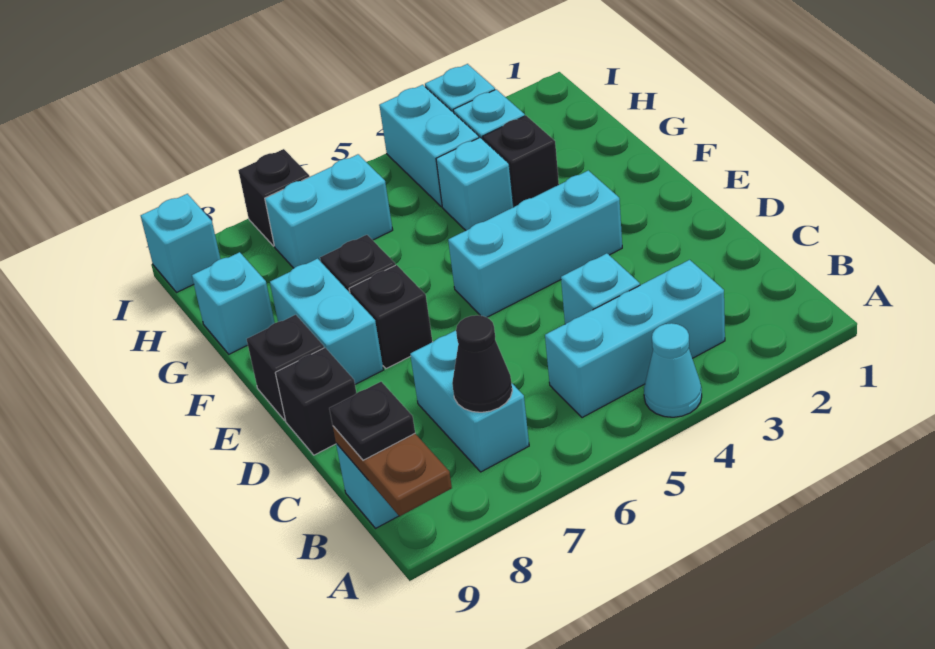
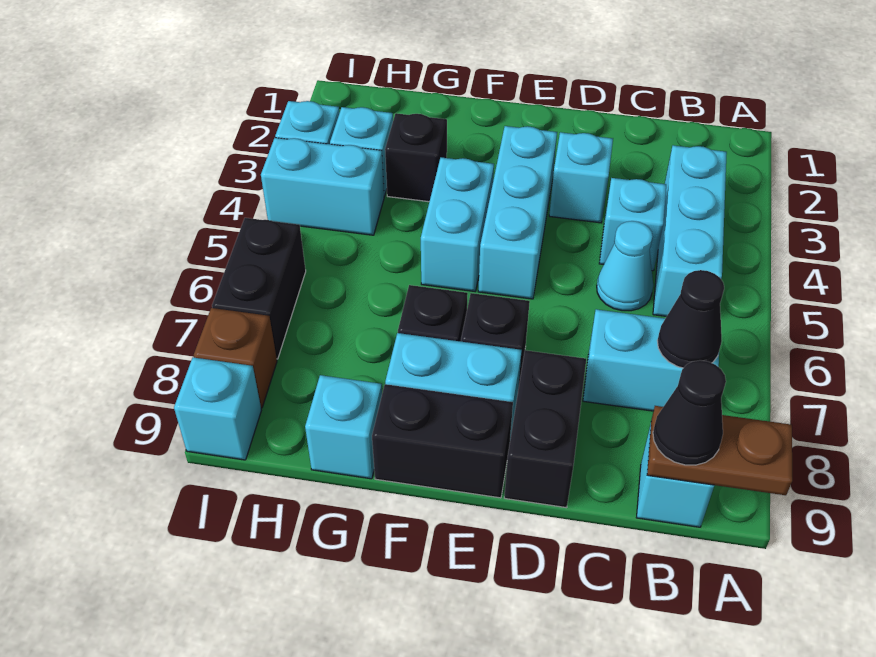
cyan 1x1 cone [644,323,702,417] -> cyan 1x1 cone moved to [597,221,653,311]
black 1x1 plate [329,382,415,460] -> black 1x1 cone [653,360,726,465]
black 1x1 brick [275,348,356,455] -> black 1x2 brick [504,350,586,508]
black 1x1 brick [247,315,324,421] -> black 1x2 brick [372,384,513,498]
cyan 1x1 brick [436,137,513,230] -> cyan 1x1 brick moved to [549,132,613,223]
cyan 1x2 brick [265,154,393,268] -> cyan 1x2 brick moved to [421,158,494,291]
black 1x1 brick [238,149,310,246] -> black 1x2 brick [212,218,306,359]
none -> brown 1x1 brick [194,308,277,408]

